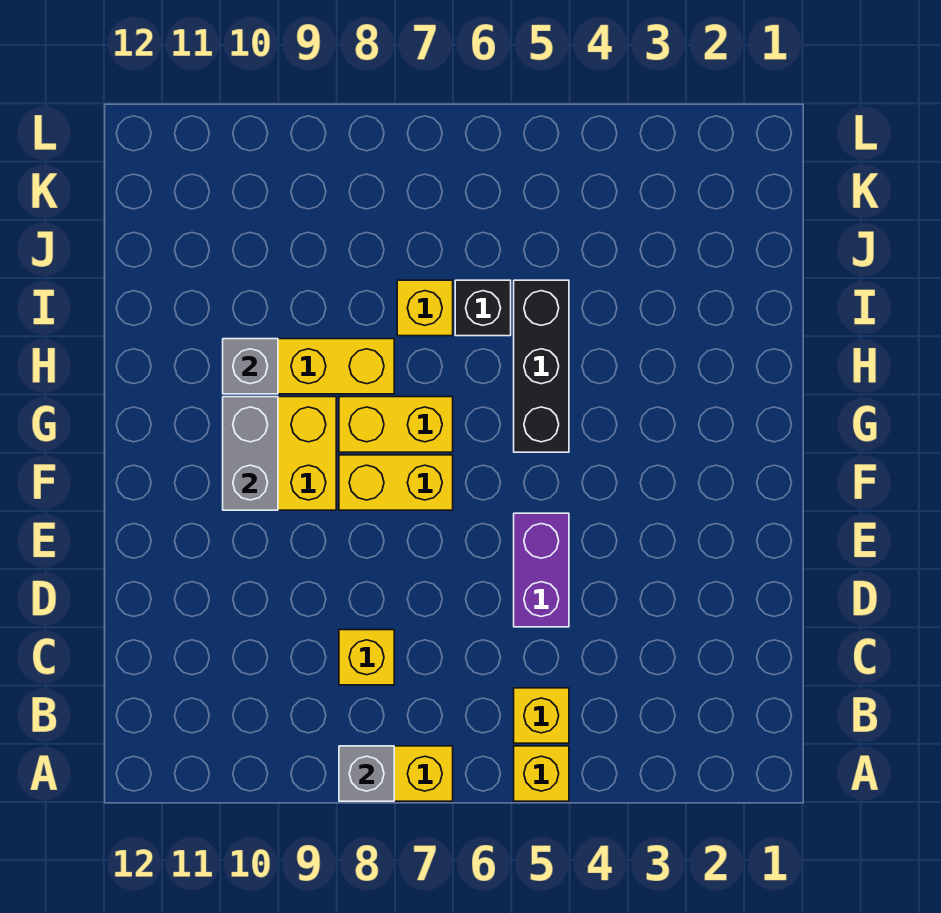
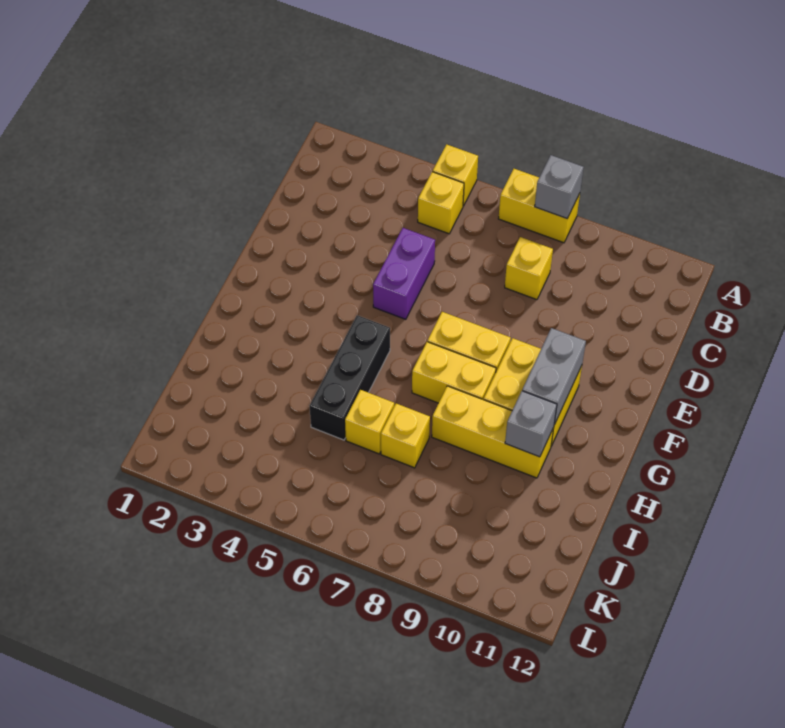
black 1x1 brick [455,280,511,336] -> yellow 1x1 brick [345,390,394,454]

